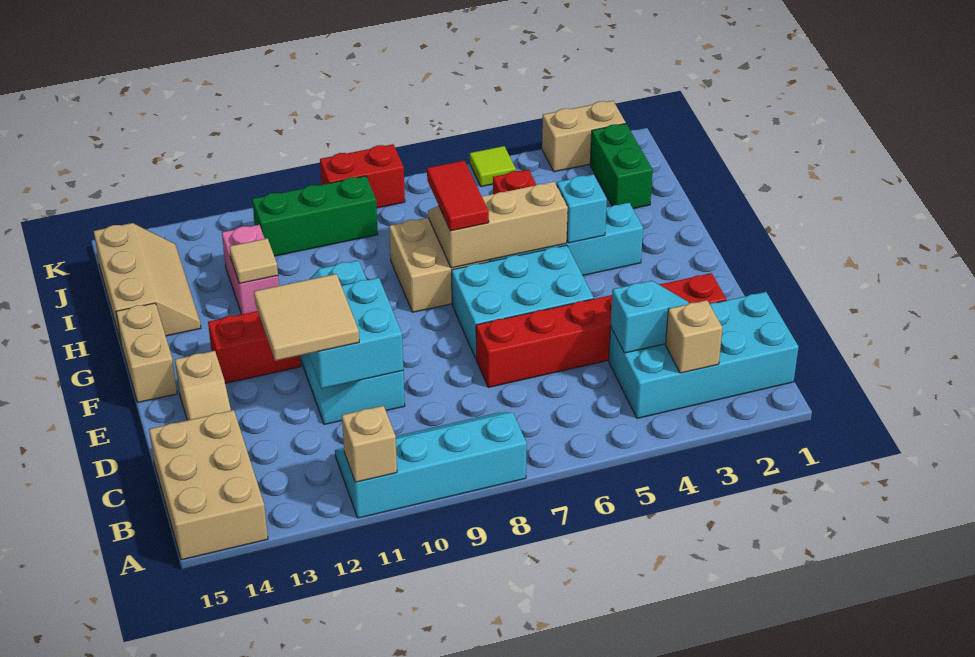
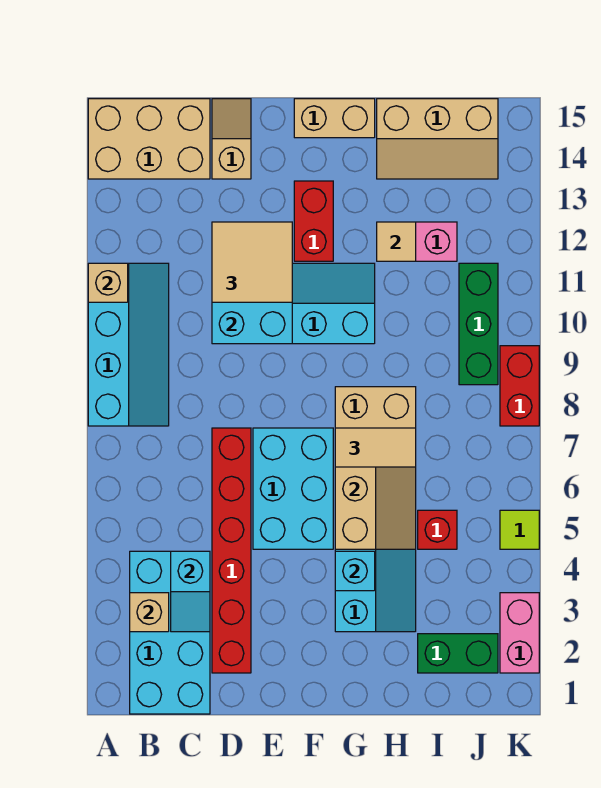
tan 1x2 slope [175,351,231,420] -> tan 1x2 slope turned to [212,99,251,179]
red 1x2 tile [427,161,489,231] -> tan 1x2 tile [335,428,416,467]
tan 1x2 brick [542,101,626,172] -> pink 1x2 brick [500,593,539,673]

